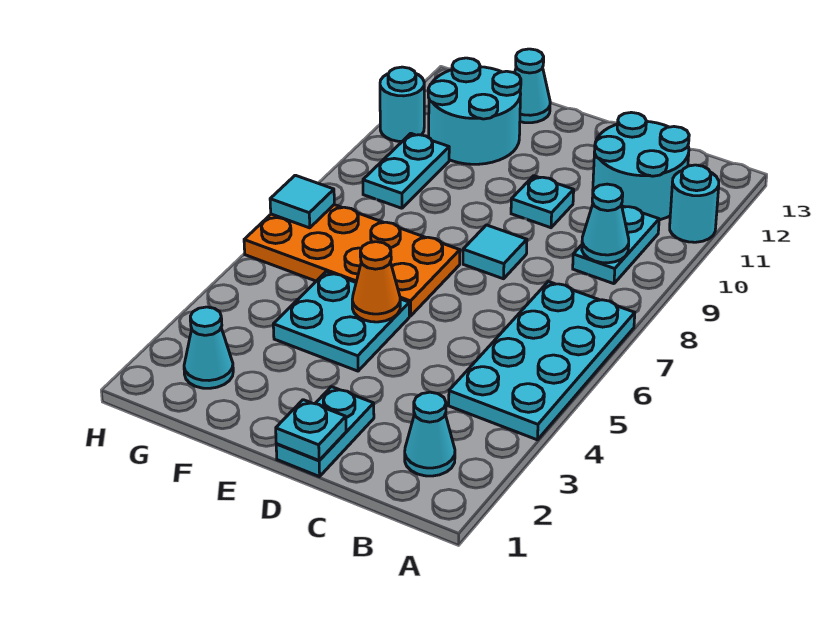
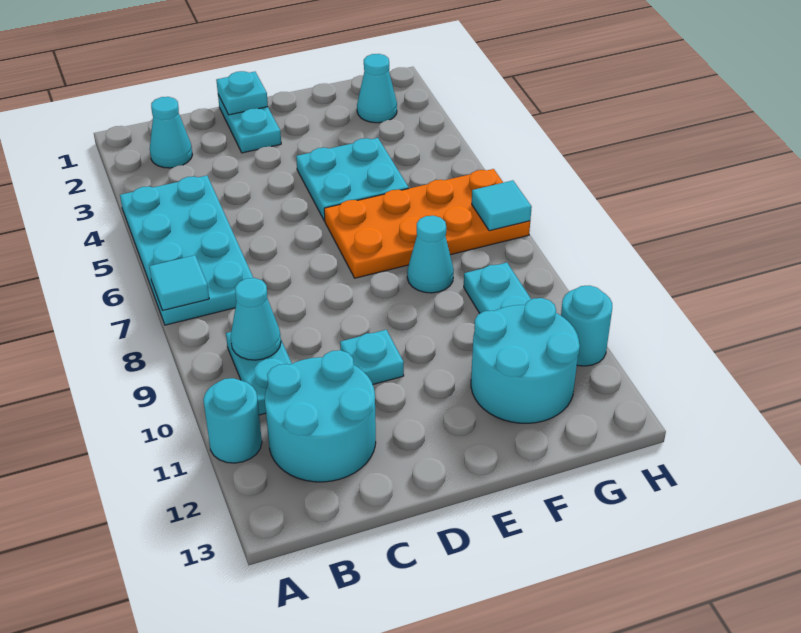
cyan 1x1 tile [463,225,527,279] -> cyan 1x1 tile moved to [149,255,209,311]
orange 1x1 cone [352,242,400,322] -> none
cyan 1x1 cone [515,49,550,123] -> cyan 1x1 cone moved to [407,216,454,293]

